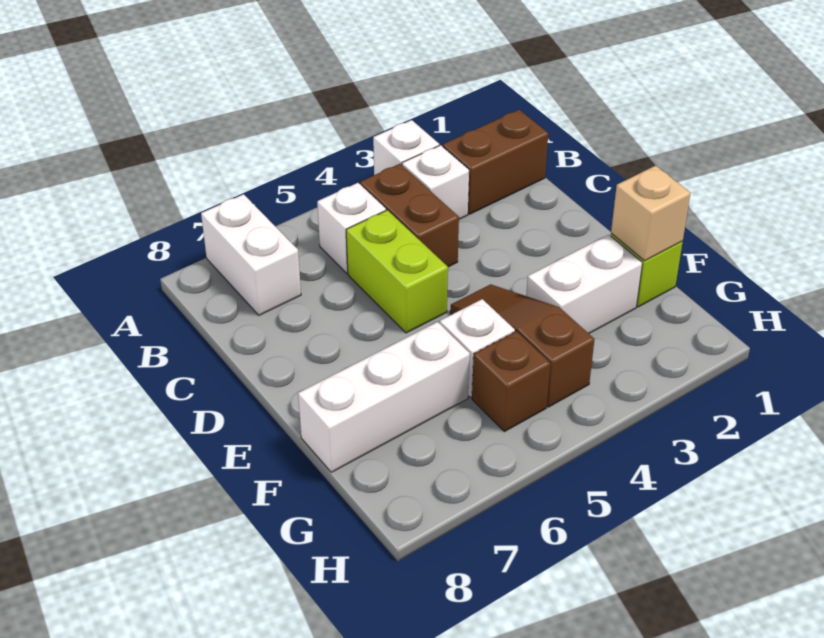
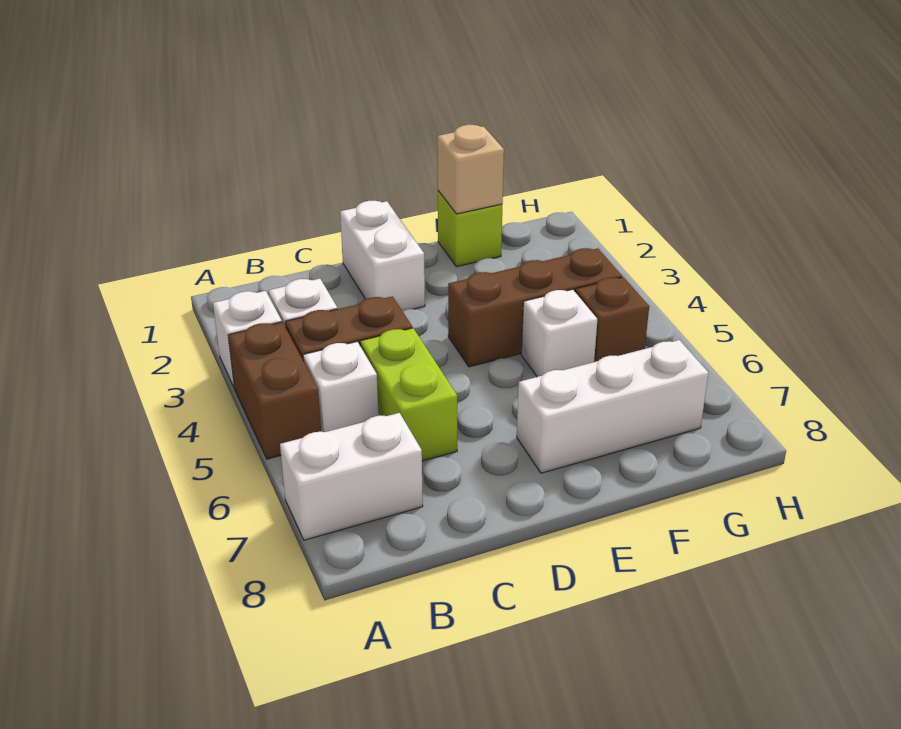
brown 1x2 brick [443,110,548,214] -> brown 1x2 brick moved to [228,322,321,459]
lime 1x2 brick [346,210,448,333] -> lime 1x2 brick turned to [360,328,457,461]
brown 1x3 slope [450,284,594,407] -> brown 1x3 brick [448,248,622,367]
white 1x2 brick [526,235,642,333] -> white 1x2 brick moved to [340,201,425,311]
white 1x3 brick [298,322,470,472] -> white 1x3 brick turned to [517,340,708,473]

